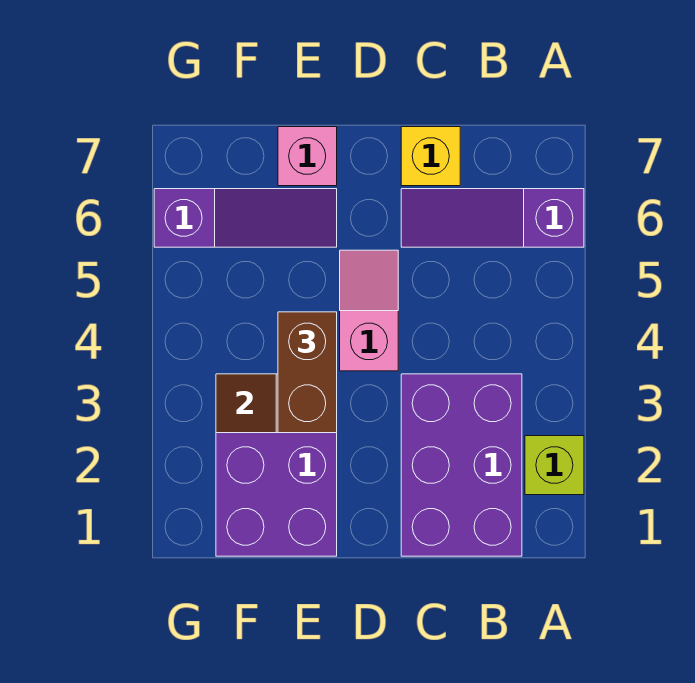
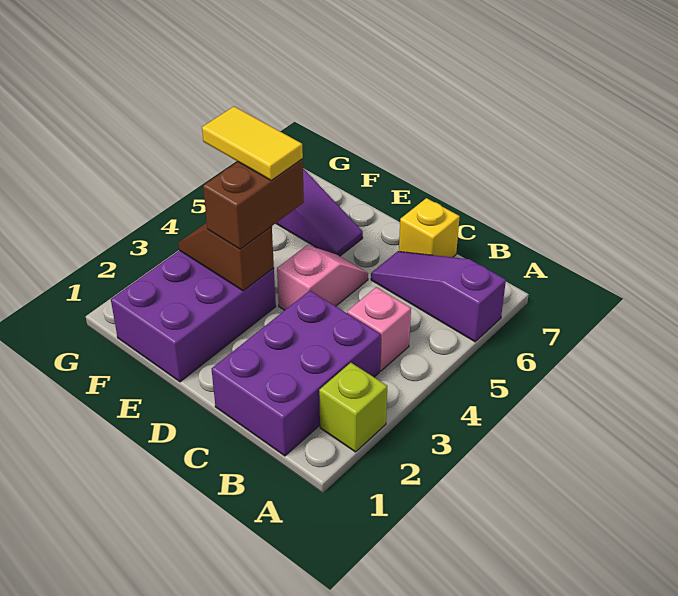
none -> yellow 1x2 tile [202,107,303,181]
pink 1x1 brick [278,127,337,186] -> pink 1x1 brick moved to [347,287,411,371]

